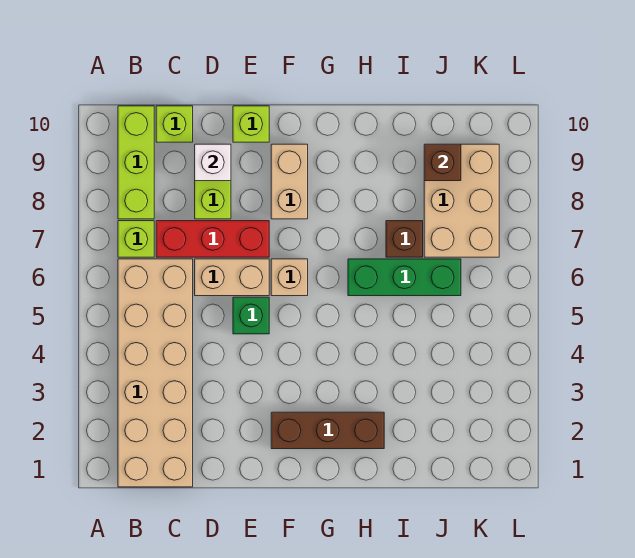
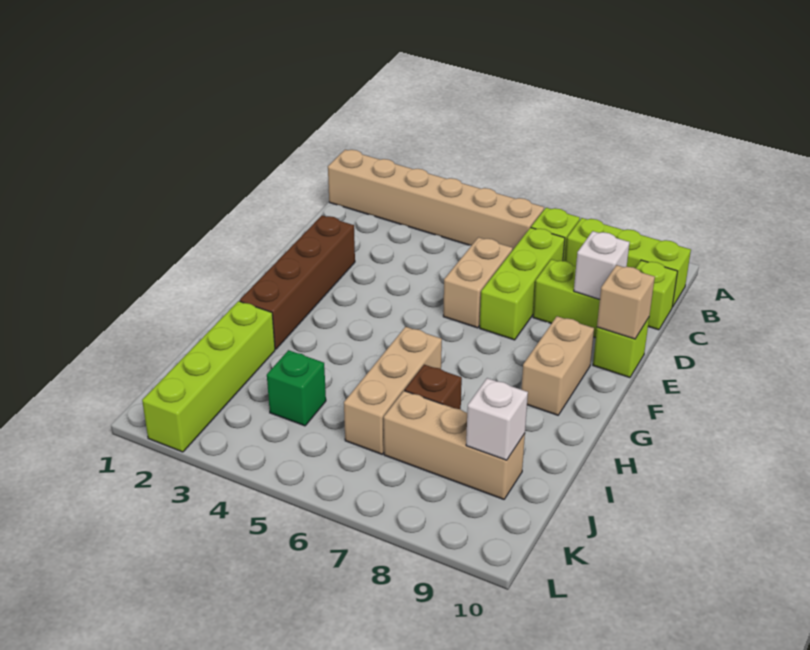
tan 2x6 brick [118,259,193,487] -> tan 1x6 brick [328,150,544,250]
red 1x3 brick [156,221,269,257] -> lime 1x3 brick [480,228,565,340]
green 1x1 brick [233,297,269,334] -> green 1x1 brick moved to [267,350,326,426]
brown 1x3 brick [271,412,384,449] -> brown 1x4 brick [240,215,355,349]
tan 1x1 brick [271,259,308,296] -> tan 1x1 brick moved to [597,265,655,339]
tan 1x2 brick [271,144,308,219] -> tan 1x2 brick turned to [521,316,594,415]
green 1x3 brick [348,259,461,296] -> tan 1x3 brick [344,327,442,454]
none -> lime 1x4 brick [142,301,275,452]
tan 2x3 brick [424,144,499,257] -> tan 1x3 brick [384,391,525,499]
brown 1x1 brick [424,144,461,181] -> white 1x1 brick [466,378,528,460]

